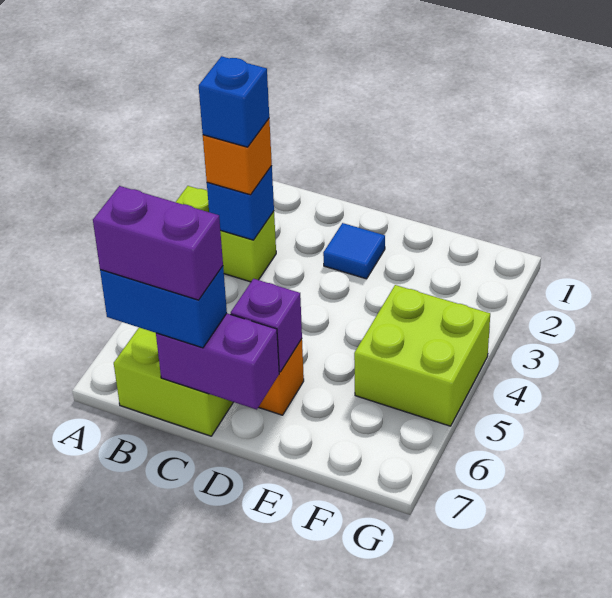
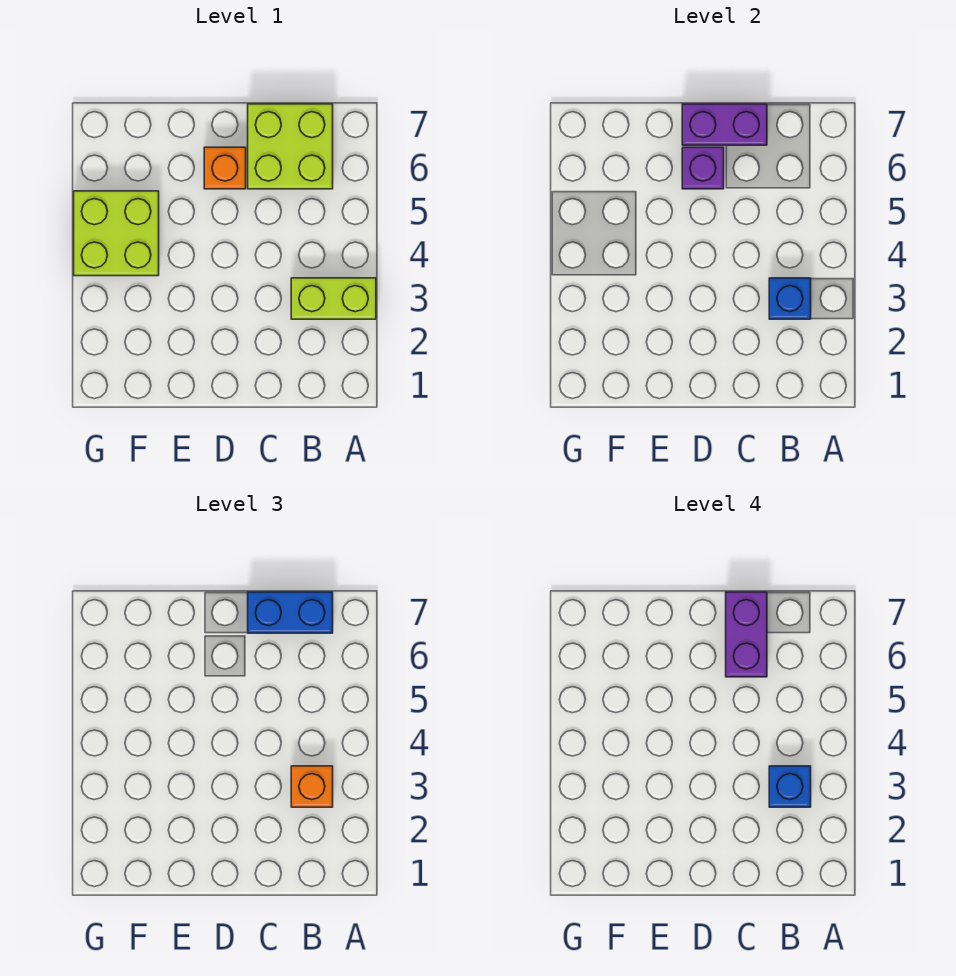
purple 1x2 brick [93,186,223,300] -> purple 1x2 brick turned to [726,592,767,677]
blue 1x1 tile [323,223,385,279] -> none

